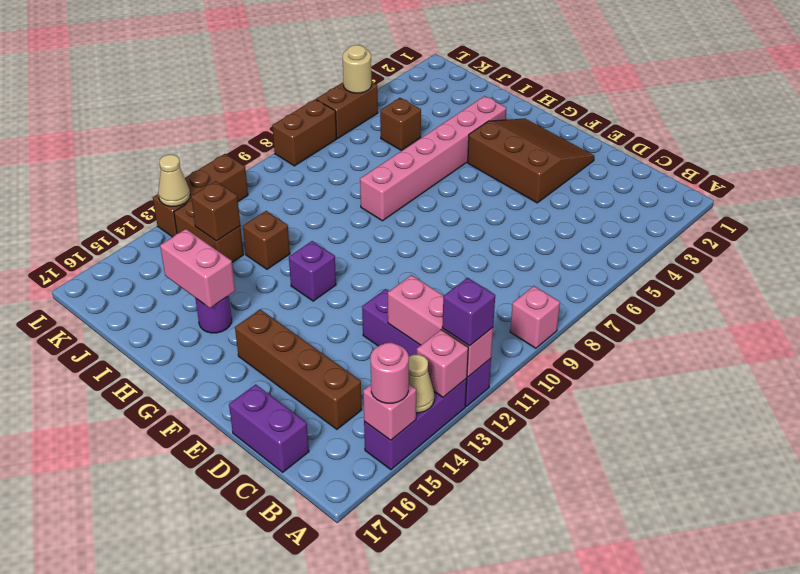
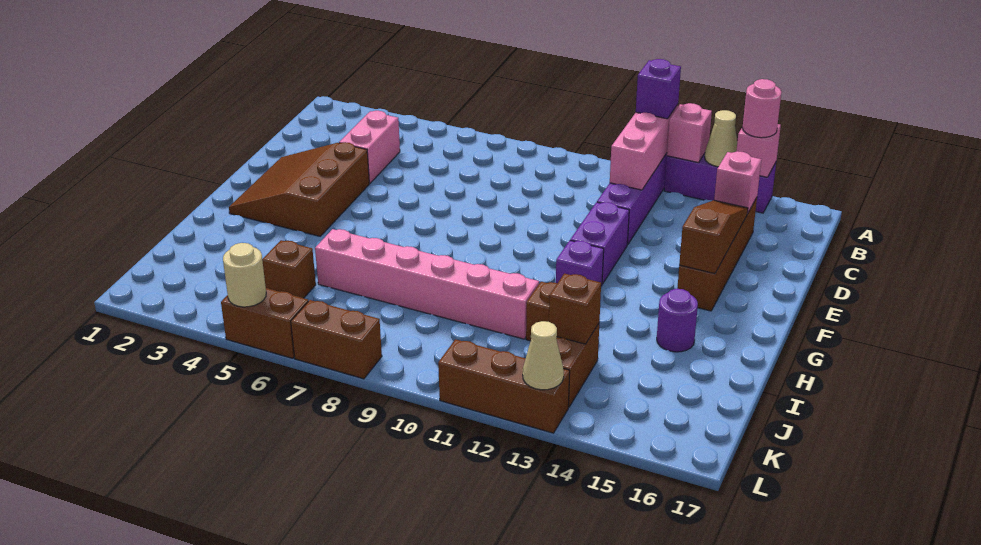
pink 1x1 brick [510,286,560,348] -> pink 1x1 brick moved to [714,151,761,213]
purple 1x2 brick [229,384,309,472] -> purple 1x2 brick moved to [570,202,629,284]
none -> brown 1x3 slope [679,200,748,274]
pink 1x6 brick [360,96,506,221] -> pink 1x6 brick moved to [315,229,539,339]
pink 1x2 brick [160,229,235,308] -> pink 1x2 brick moved to [339,111,400,183]

